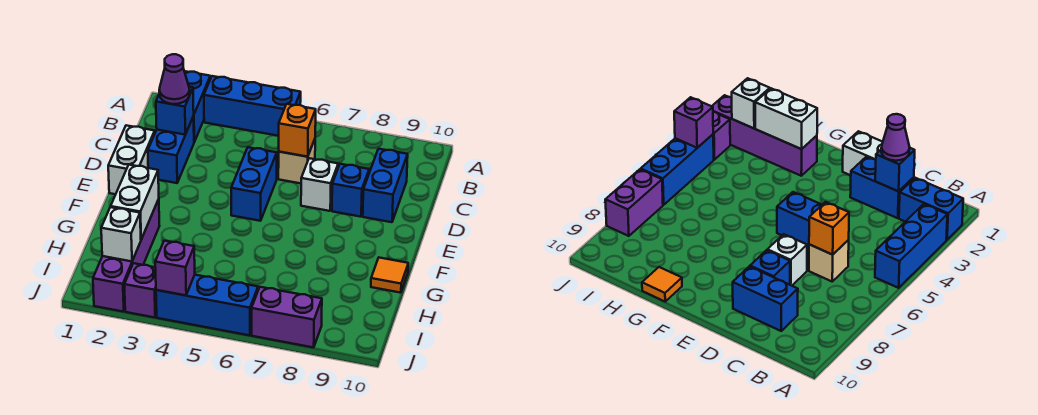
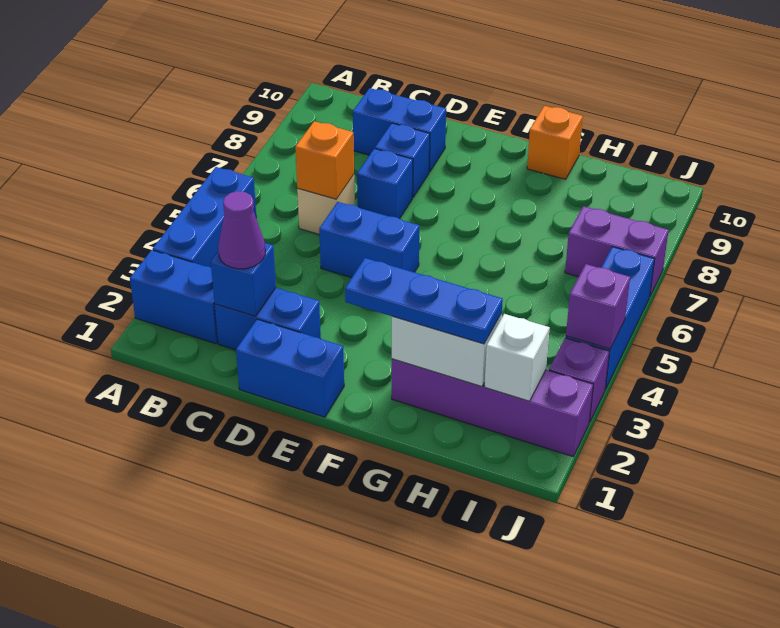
white 1x2 brick [108,125,155,194] -> blue 1x2 brick [236,319,344,417]
white 1x1 brick [301,158,338,211] -> blue 1x1 brick [357,149,413,219]
none -> blue 1x3 plate [345,258,503,344]
orange 1x1 tile [371,258,408,293] -> orange 1x1 brick [527,106,583,179]
purple 1x2 brick [252,287,322,348] -> purple 1x2 brick turned to [565,206,669,296]

